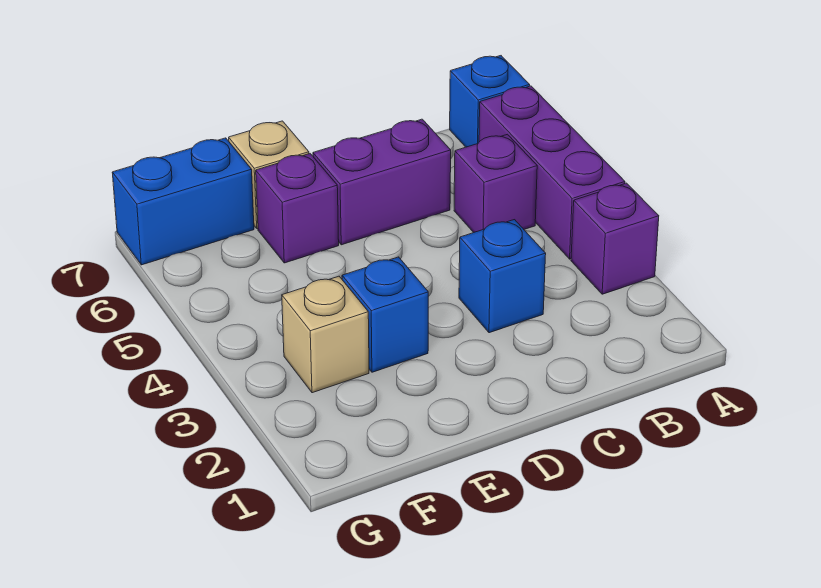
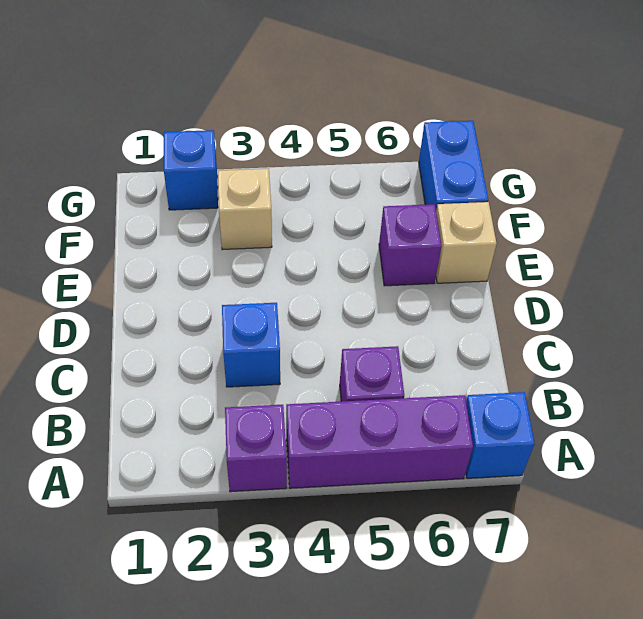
purple 1x2 brick [313,119,451,245] -> none
blue 1x1 brick [342,257,428,372] -> blue 1x1 brick moved to [164,130,218,210]

